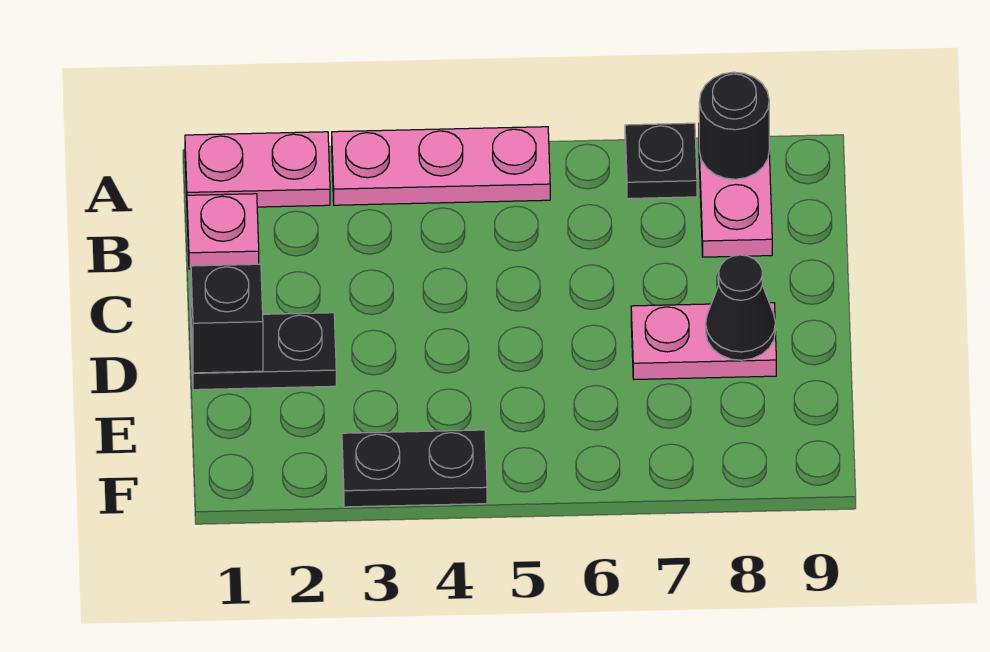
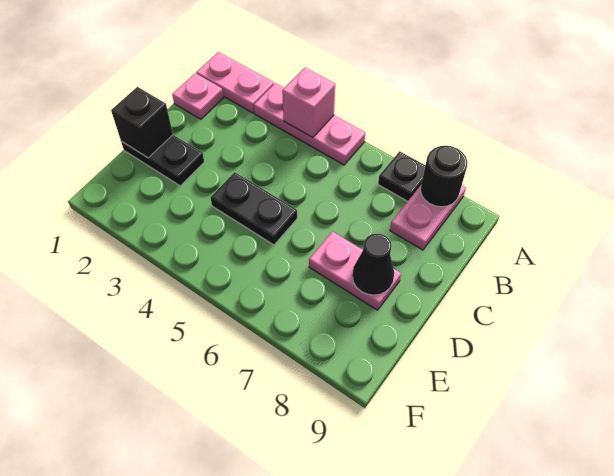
none -> pink 1x1 brick [282,68,335,138]
black 1x2 plate [342,430,487,507] -> black 1x2 plate moved to [211,172,297,245]

